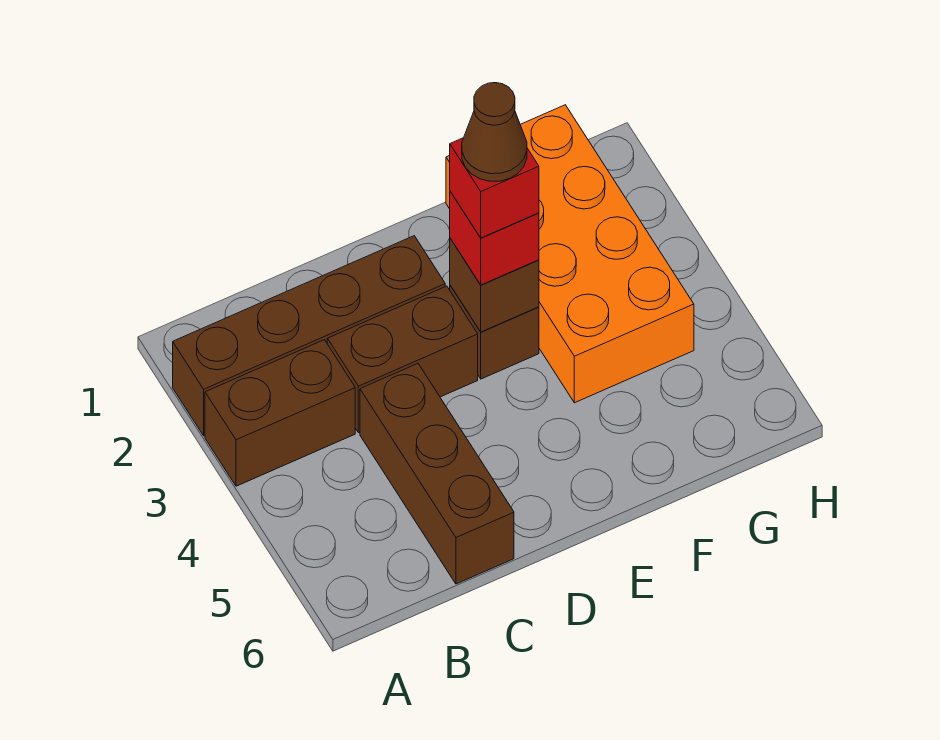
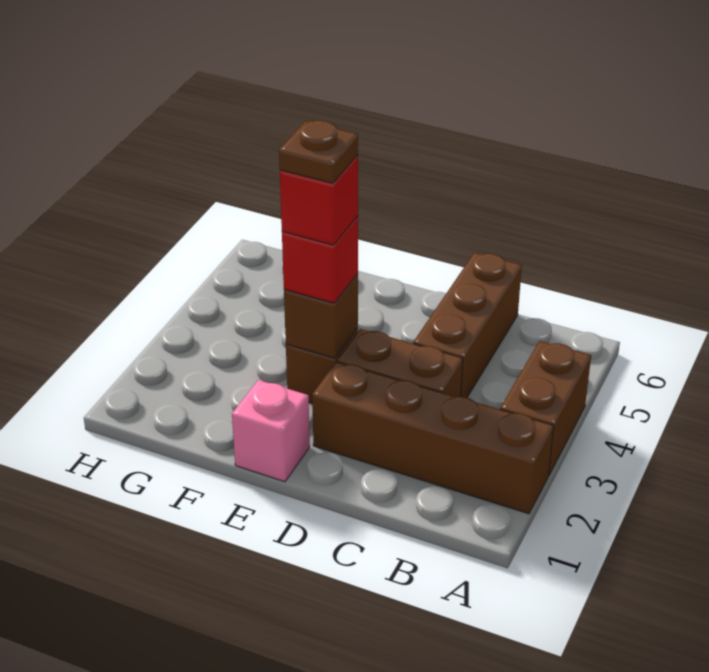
brown 1x2 brick [205,340,355,486] -> brown 1x2 brick turned to [500,341,591,475]
none -> pink 1x1 brick [232,380,310,482]
brown 1x1 cone [462,83,527,181] -> brown 1x1 plate [279,120,358,183]
orange 2x4 brick [446,105,694,403] -> none

